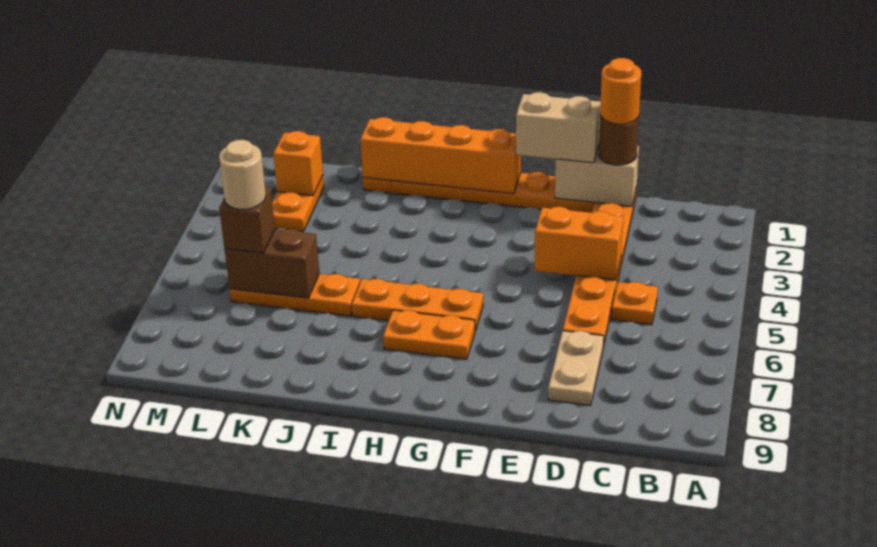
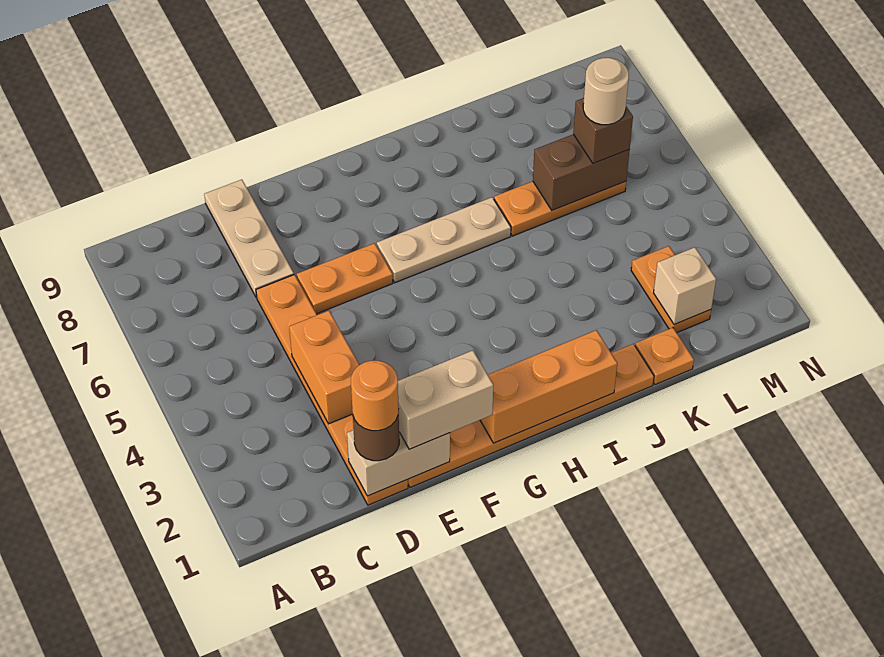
orange 1x1 plate [612,282,658,325] -> orange 1x1 plate moved to [635,328,694,385]
orange 1x2 brick [535,207,623,280] -> orange 1x2 brick turned to [289,311,359,424]
tan 1x2 plate [548,331,604,406] -> tan 1x3 plate [204,180,294,298]
orange 1x4 brick [360,117,521,194] -> orange 1x3 brick [480,330,617,443]
orange 1x3 plate [352,279,483,331] -> tan 1x3 plate [377,197,511,283]
orange 1x2 plate [383,310,475,359] -> orange 1x2 plate moved to [297,243,393,314]
orange 1x1 brick [273,131,323,196] -> tan 1x1 brick [654,247,716,325]

